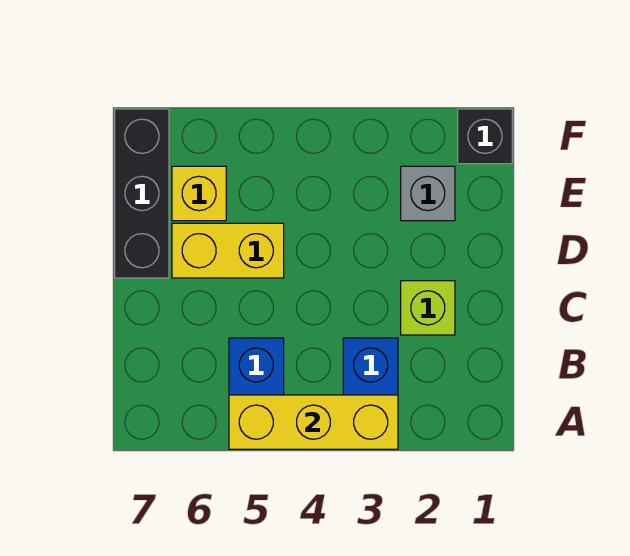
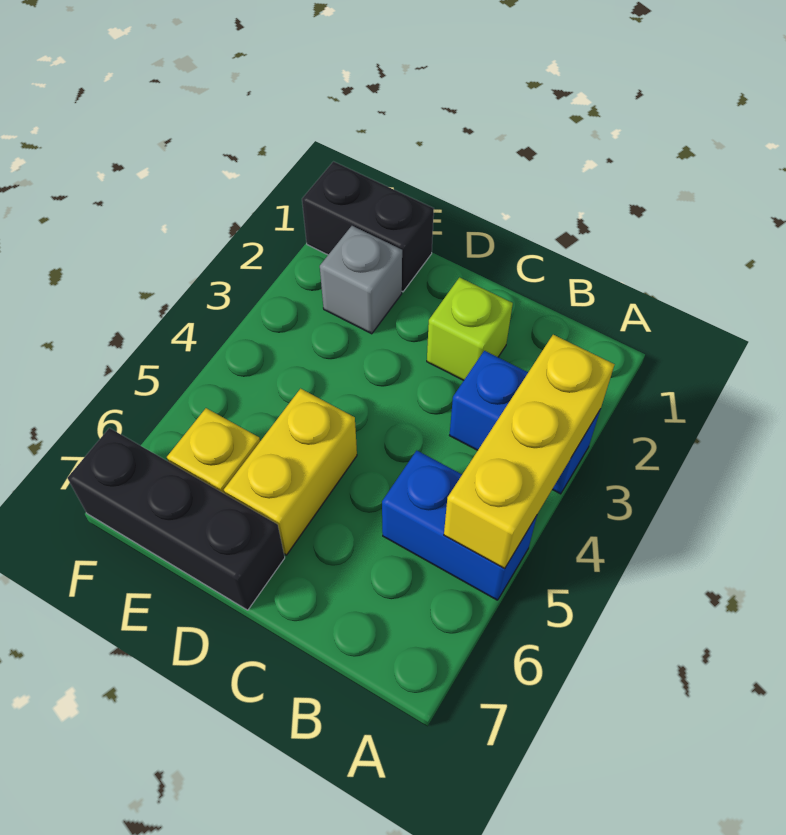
black 1x1 brick [458,109,512,164] -> black 1x2 brick [302,162,434,292]

